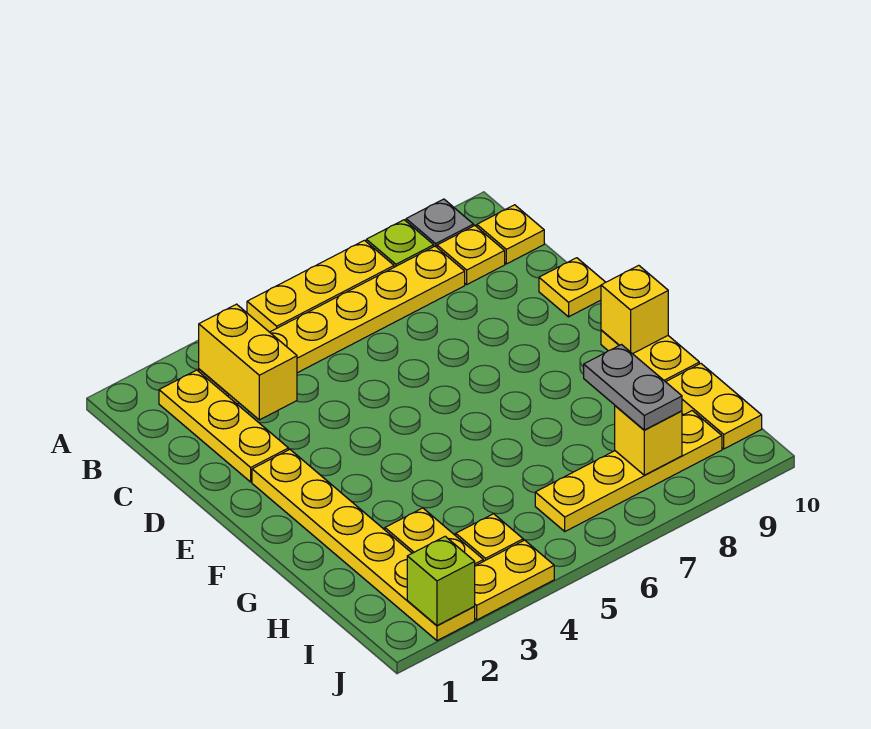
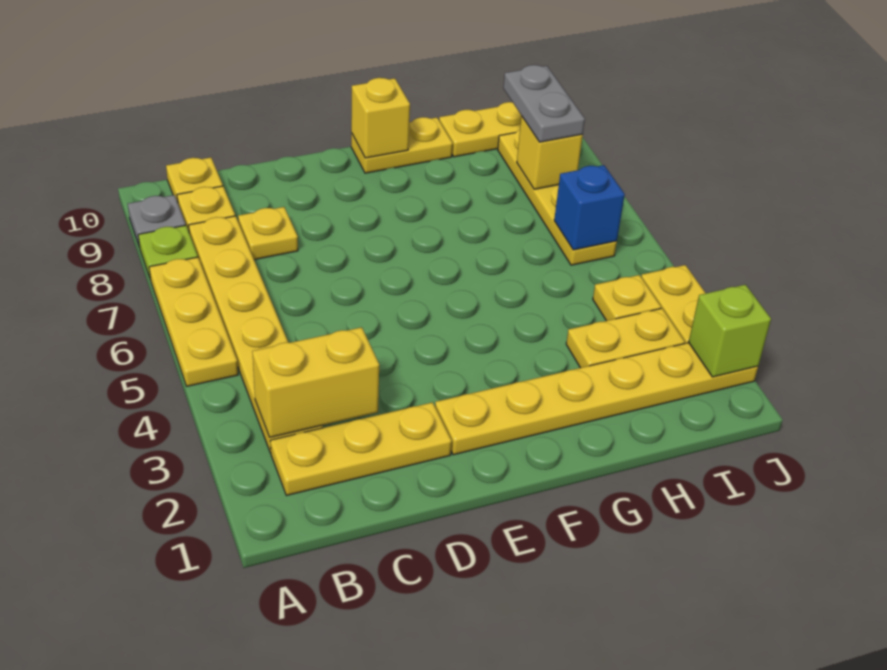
yellow 1x1 plate [539,258,606,317] -> yellow 1x1 plate moved to [238,207,298,260]
grey 1x2 plate [584,345,682,430] -> grey 1x2 plate turned to [503,65,585,142]
none -> blue 1x1 brick [554,165,625,250]

